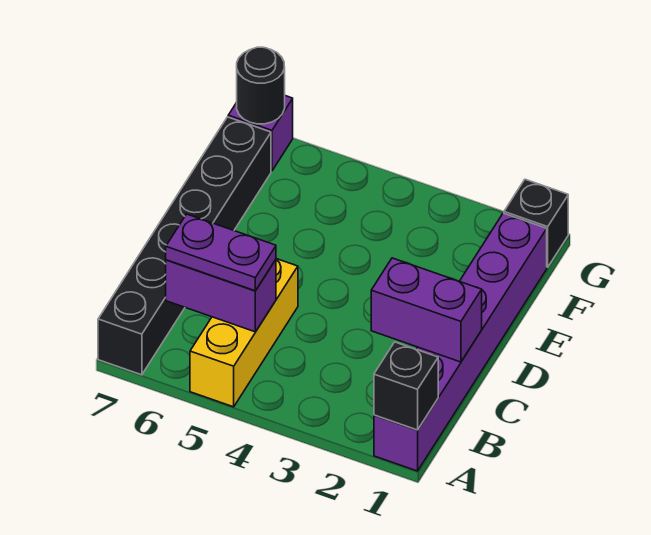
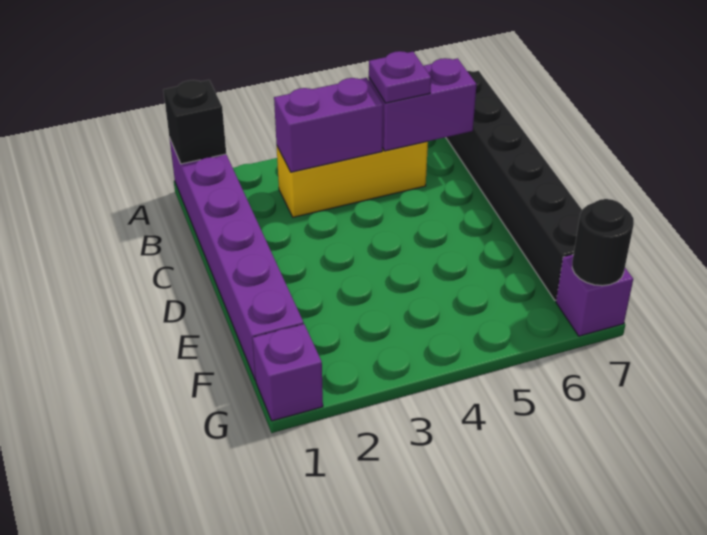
yellow 1x3 brick [190,259,298,407] -> yellow 1x3 brick turned to [277,141,428,217]
purple 1x2 plate [166,214,276,291] -> purple 1x1 plate [369,51,431,103]
purple 1x2 brick [371,258,482,362] -> purple 1x2 brick moved to [274,78,383,172]
black 1x1 brick [504,179,568,267] -> purple 1x1 brick [252,324,323,421]

